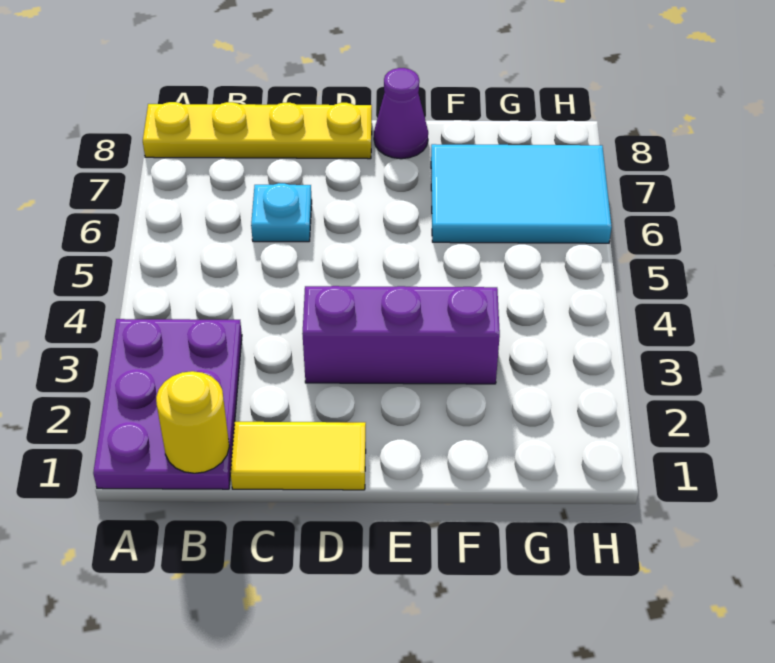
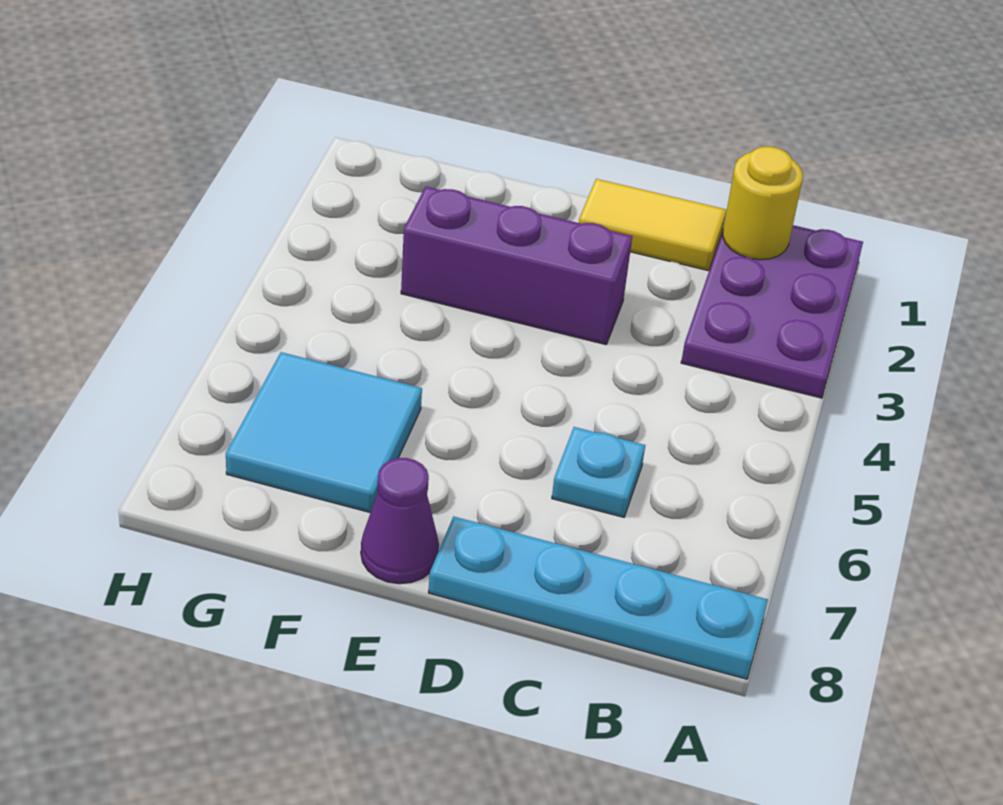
yellow 1x4 plate [143,102,372,159] -> cyan 1x4 plate [428,517,768,679]
cyan 2x3 tile [431,144,612,243] -> cyan 2x2 tile [226,352,422,513]

